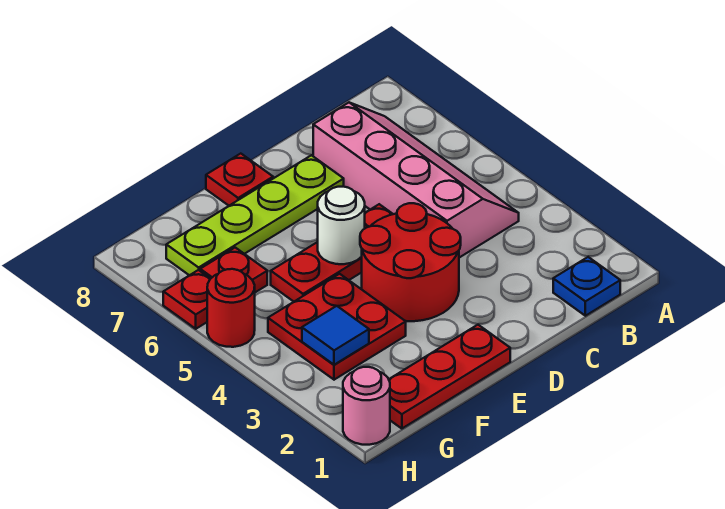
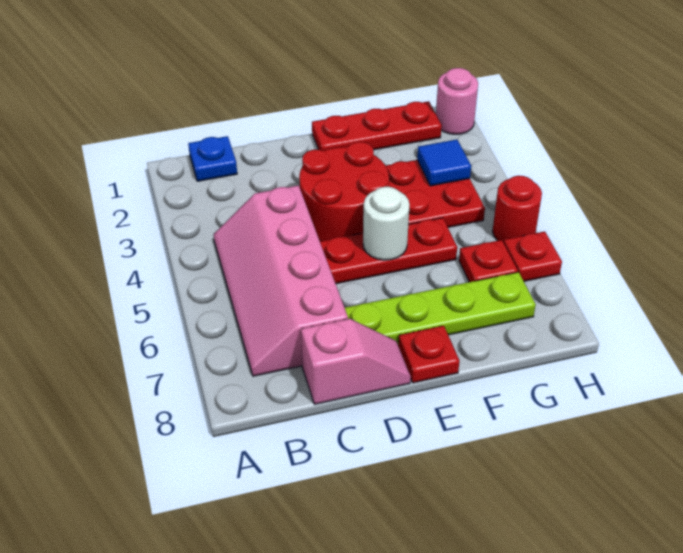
none -> pink 1x2 slope [301,319,411,404]

